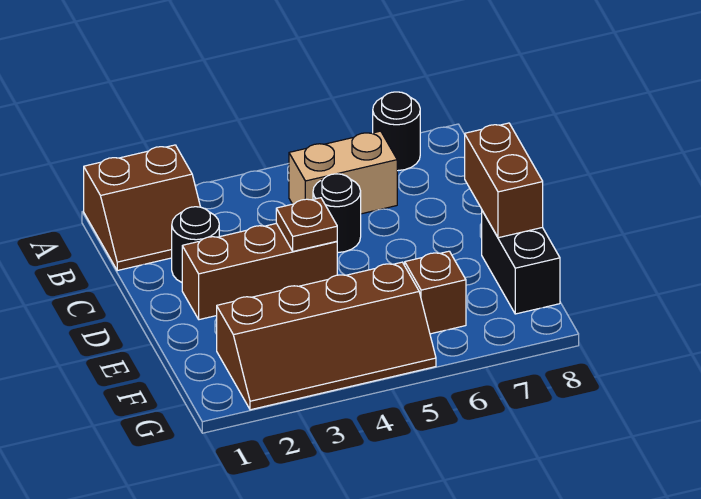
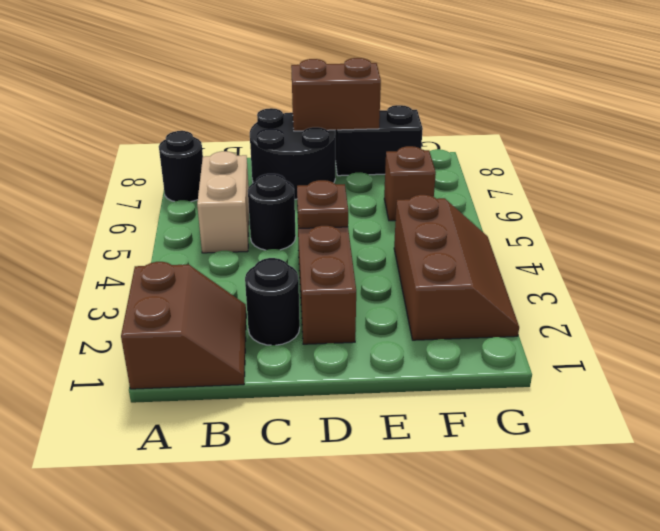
none -> black 2x2 round brick [250,108,335,199]
brown 2x4 slope [217,262,436,410] -> brown 2x3 slope [394,195,519,340]

